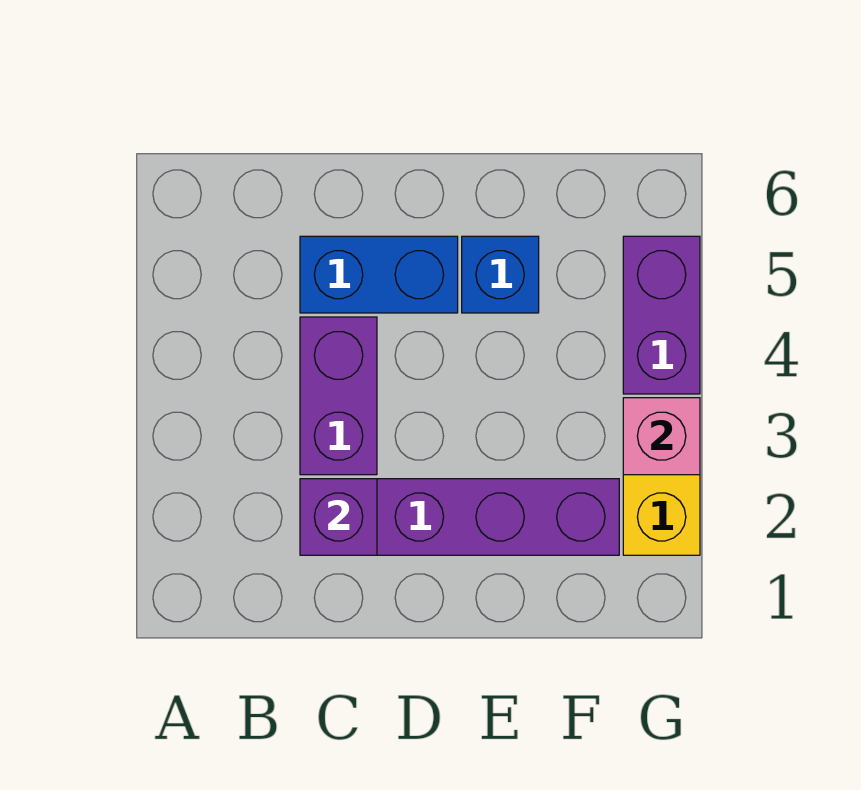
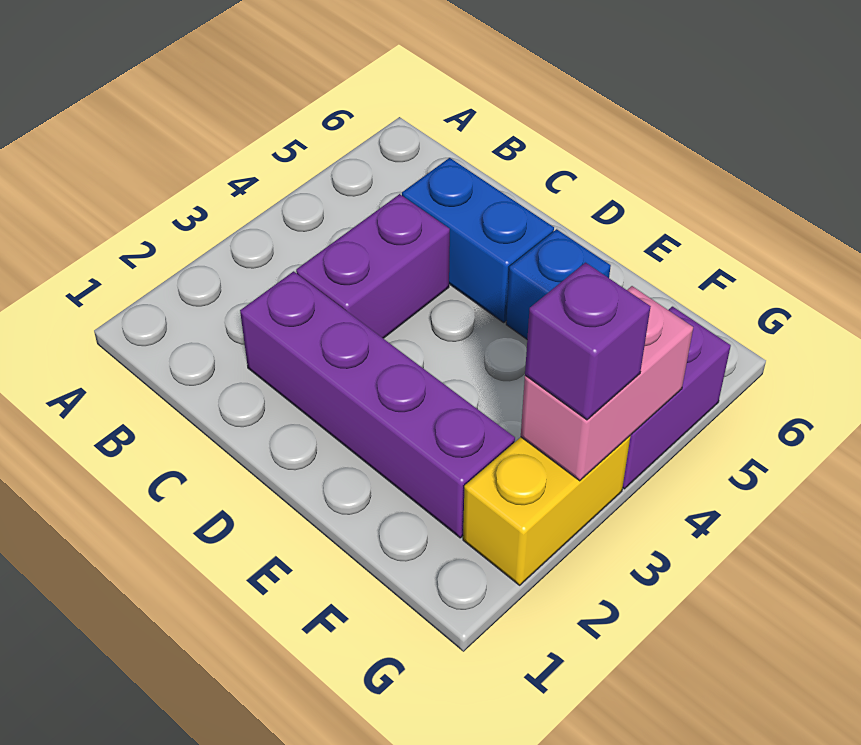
purple 1x1 brick [300,479,377,555] -> purple 1x1 brick moved to [525,263,651,420]
pink 1x1 brick [623,398,700,475] -> pink 1x2 brick [521,286,693,481]

